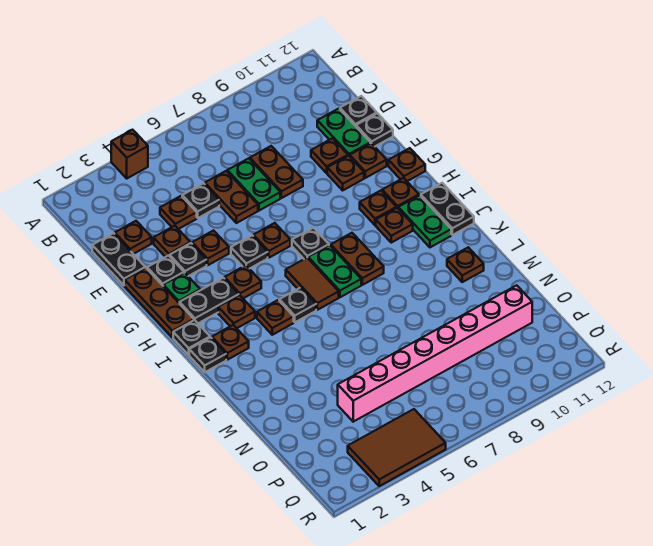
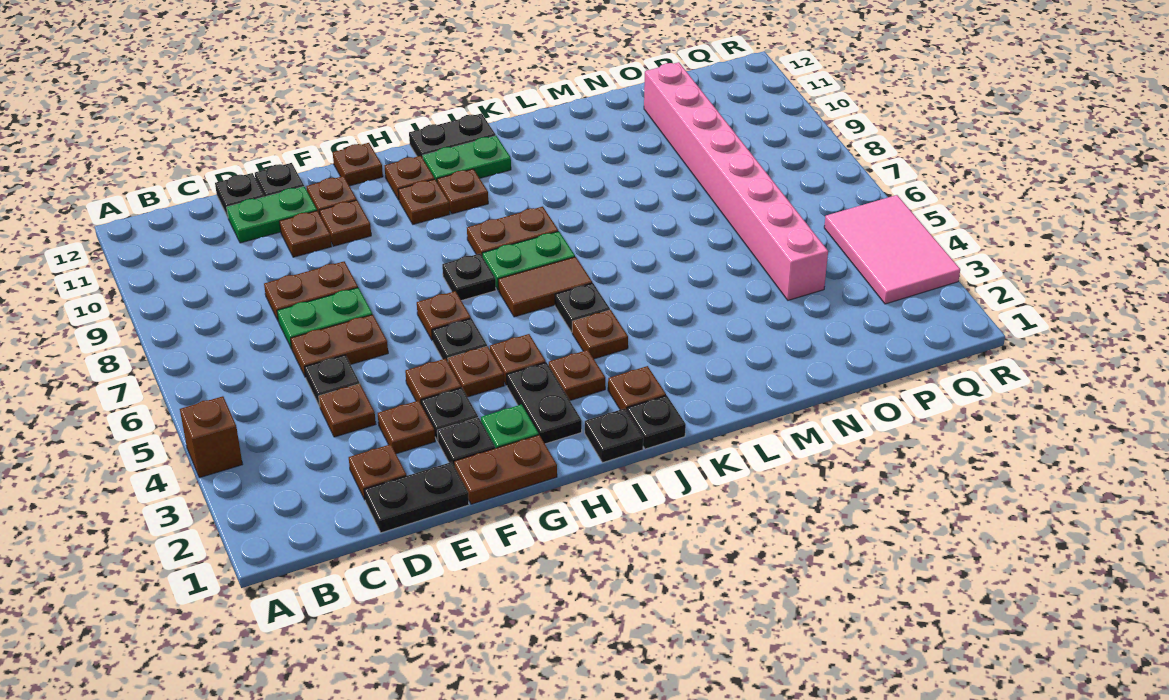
brown 1x3 plate [125,268,194,338] -> brown 1x2 plate [454,435,557,504]
brown 1x1 plate [447,247,484,282] -> brown 1x1 plate moved to [448,346,504,397]
brown 2x3 tile [348,409,446,486] -> pink 2x3 tile [824,195,960,304]

